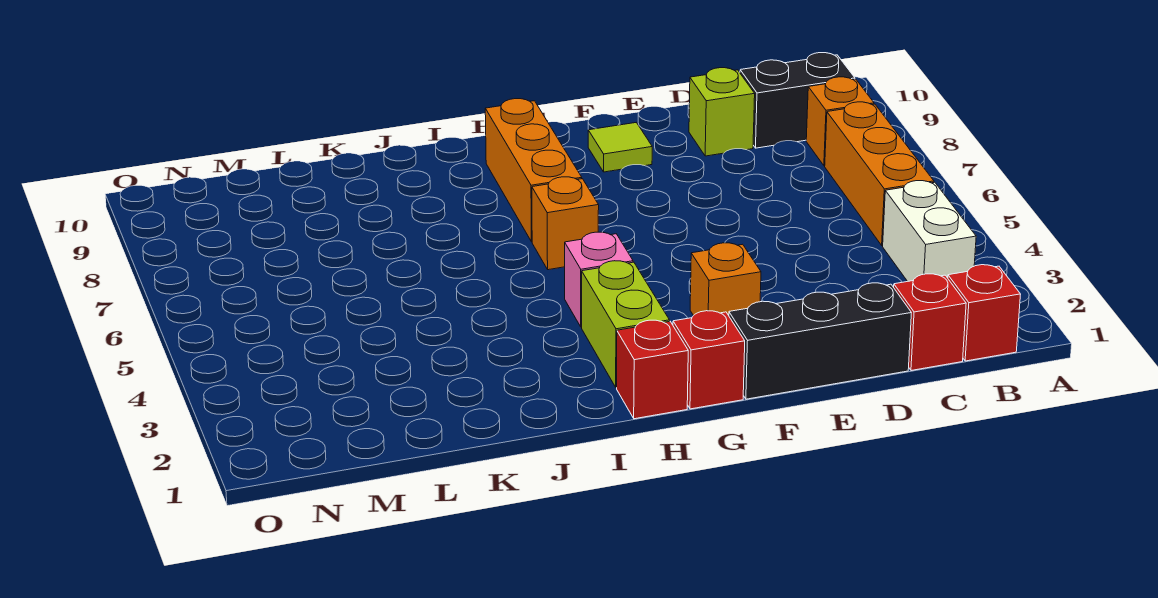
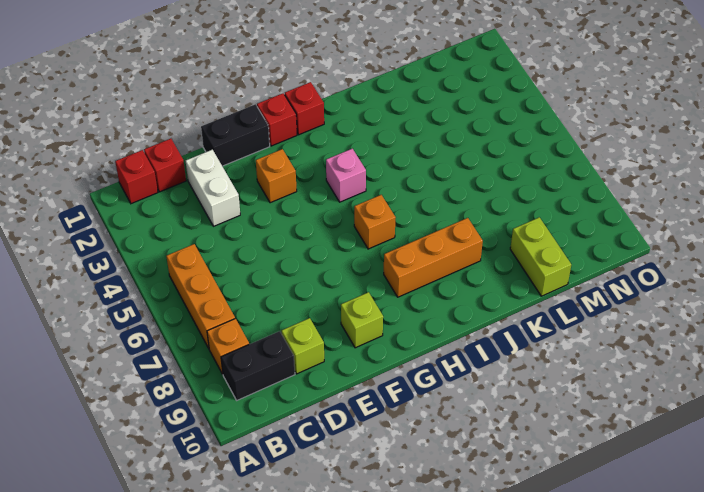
white 1x2 brick [883,181,976,281] -> white 1x2 brick moved to [185,150,240,226]
black 1x3 brick [729,283,911,399] -> black 1x2 brick [201,104,270,166]
lime 1x1 tile [588,123,652,172] -> lime 1x1 brick [341,292,383,348]
lime 1x2 brick [582,261,670,387] -> lime 1x2 brick moved to [510,217,571,296]
orange 1x3 brick [485,99,582,242] -> orange 1x3 brick turned to [384,218,483,297]

